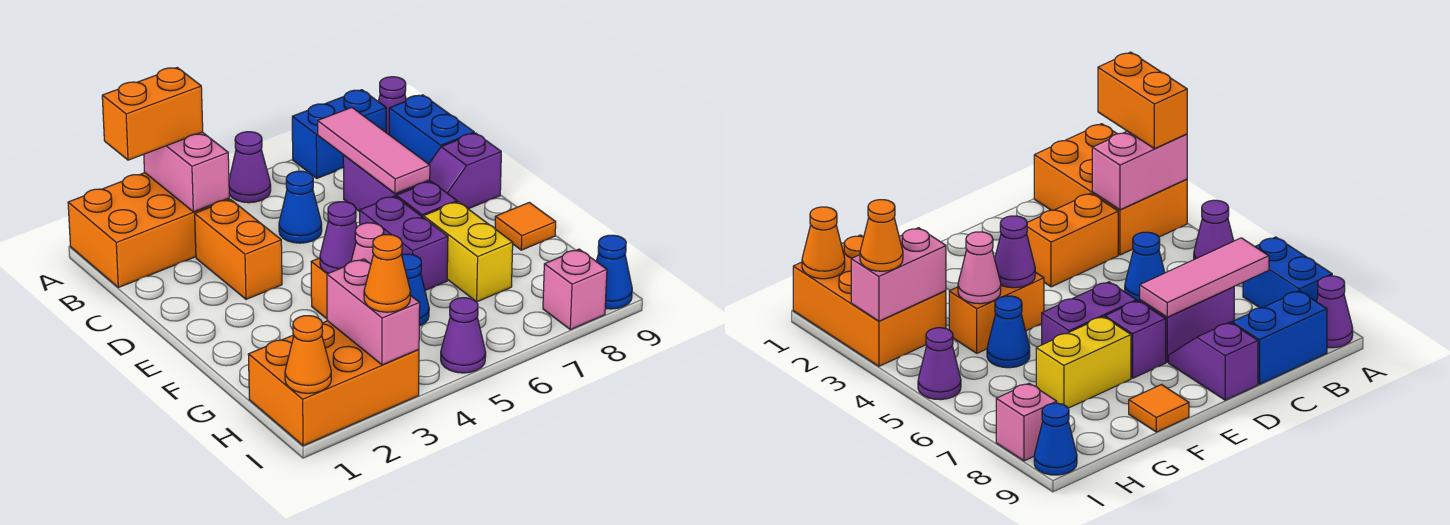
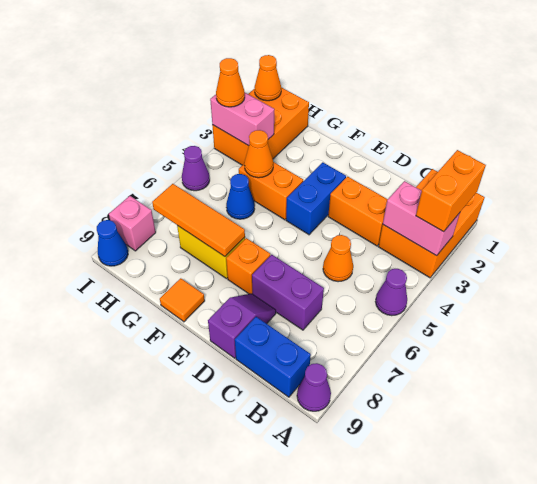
blue 1x2 brick [292,90,386,178] -> blue 1x2 brick moved to [286,162,346,235]
pink 1x3 tile [318,107,430,194] -> none
blue 1x1 cone [279,171,322,243] -> orange 1x1 cone [323,235,353,282]
purple 1x2 brick [360,196,448,290] -> none
purple 1x1 brick [396,182,457,217] -> orange 1x1 brick [226,238,270,294]
purple 1x1 cone [320,202,357,273] -> none
none -> orange 1x3 tile [152,184,245,257]
pink 1x1 cone [351,223,384,264] -> orange 1x1 cone [244,130,273,178]

